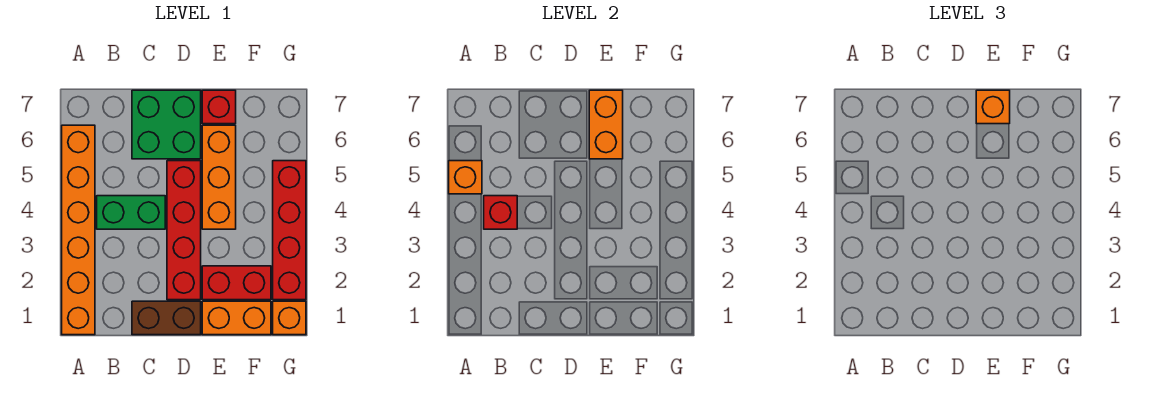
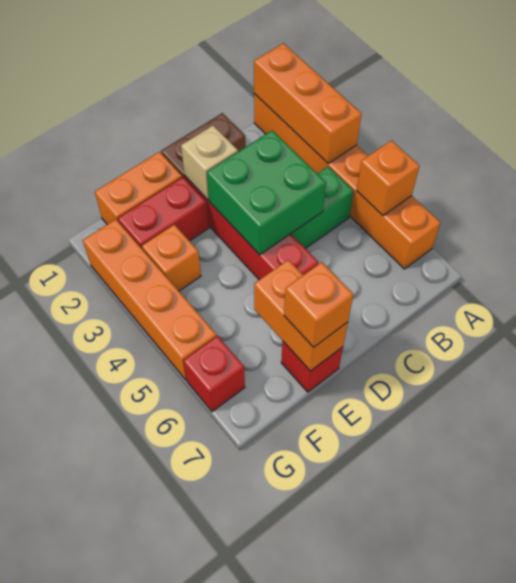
red 1x1 brick [484,196,517,229] -> red 1x1 brick moved to [183,336,245,412]
green 2x2 brick [132,90,201,159] -> green 2x2 brick moved to [207,131,326,255]
none -> tan 1x1 brick [181,126,238,200]
orange 1x3 brick [202,125,236,229] -> orange 1x3 brick moved to [254,43,362,163]
orange 1x1 brick [273,301,306,335] -> orange 1x1 brick moved to [142,225,201,291]
red 1x4 brick [273,161,306,300] -> orange 1x4 brick [83,219,217,380]

